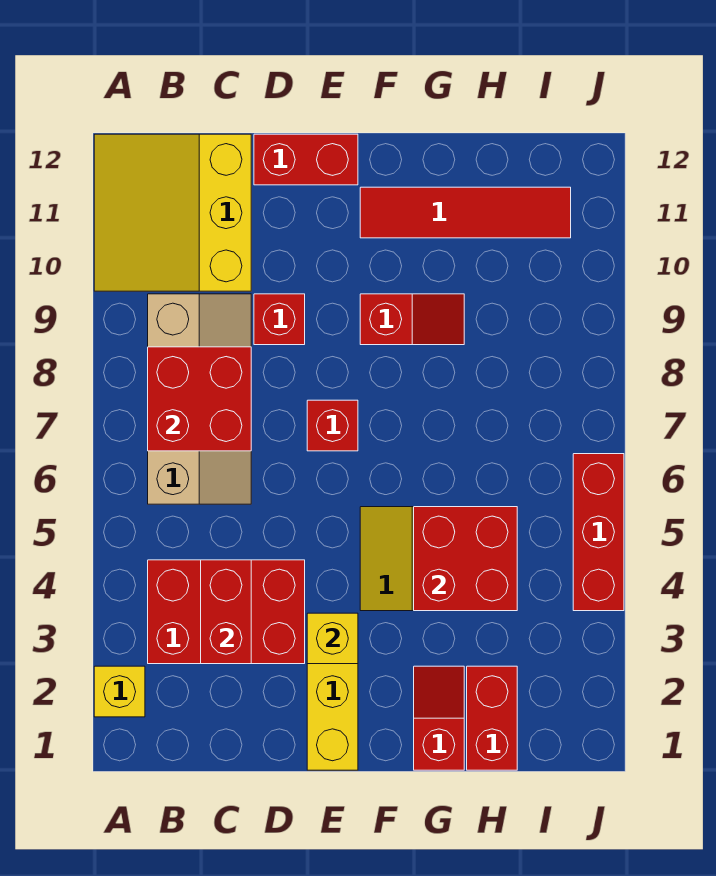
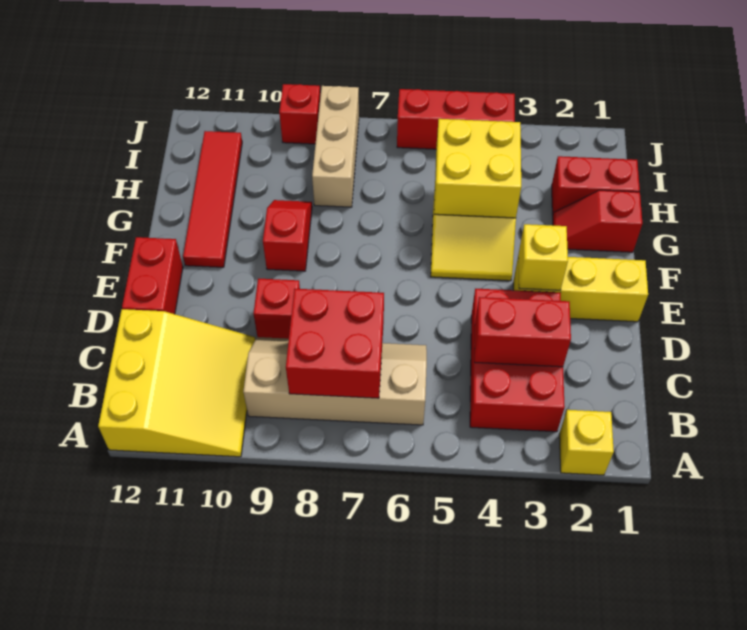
yellow 3x3 slope [94,134,251,291] -> yellow 3x3 slope turned to [98,309,255,457]
red 1x1 brick [307,400,358,451] -> red 1x1 brick moved to [279,84,320,144]
red 2x2 brick [414,507,517,611] -> yellow 2x2 brick [434,119,521,218]
none -> tan 1x3 brick [312,86,359,207]

